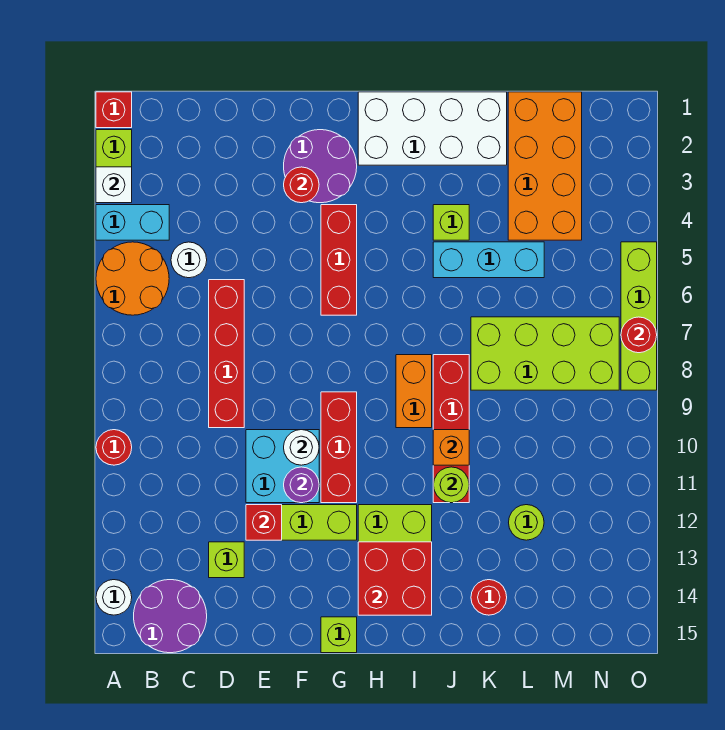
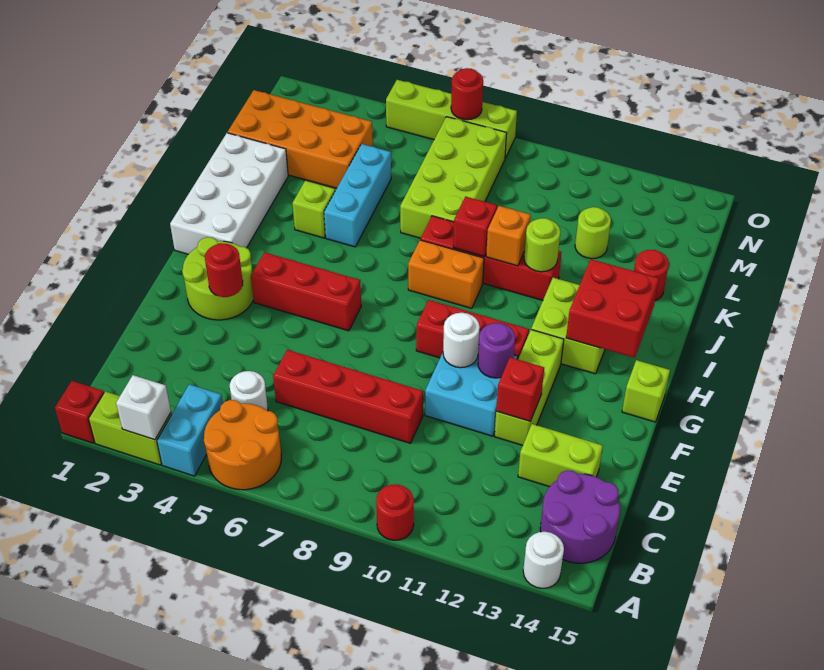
lime 1x1 brick [209,542,244,578] -> lime 1x2 brick [518,424,603,487]
purple 2x2 round brick [284,130,357,203] -> lime 2x2 round brick [182,237,253,320]
none -> red 1x1 brick [453,197,497,257]

